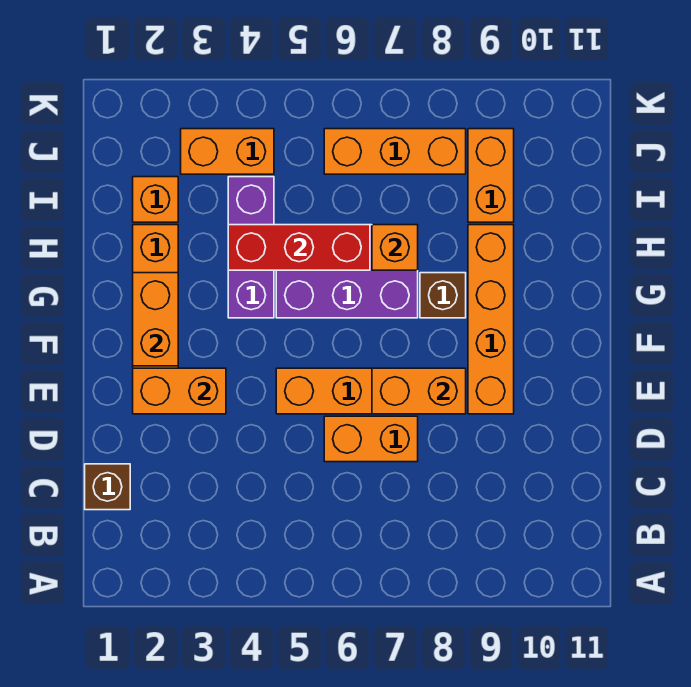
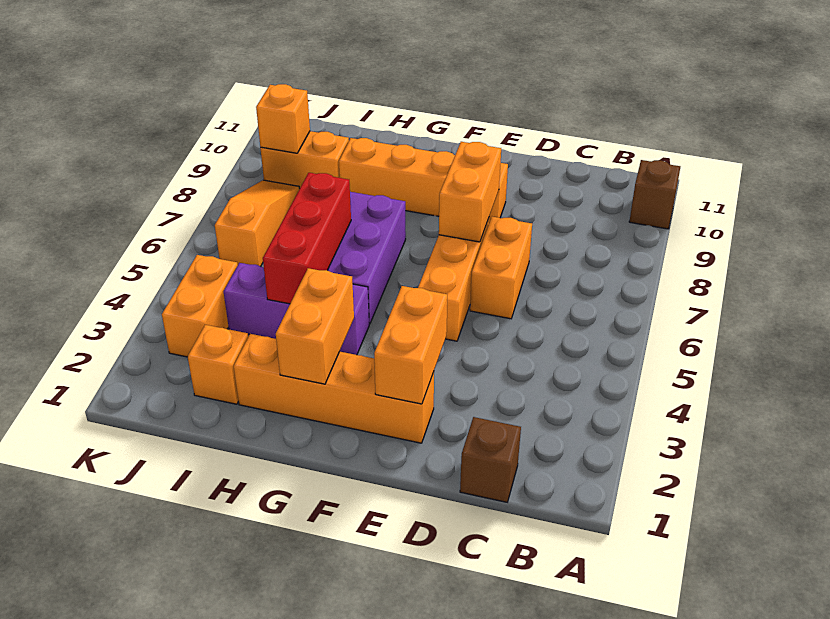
orange 1x2 brick [133,273,178,366] -> orange 1x2 brick turned to [276,268,354,384]
brown 1x1 brick [420,273,466,318] -> brown 1x1 brick moved to [629,160,680,229]
orange 1x1 brick [372,225,418,270] -> orange 1x1 brick moved to [256,84,310,153]
orange 1x3 brick [324,129,466,174] -> orange 1x3 slope [215,180,300,266]

